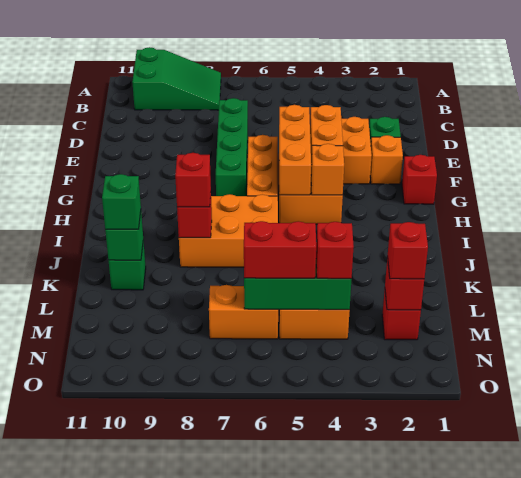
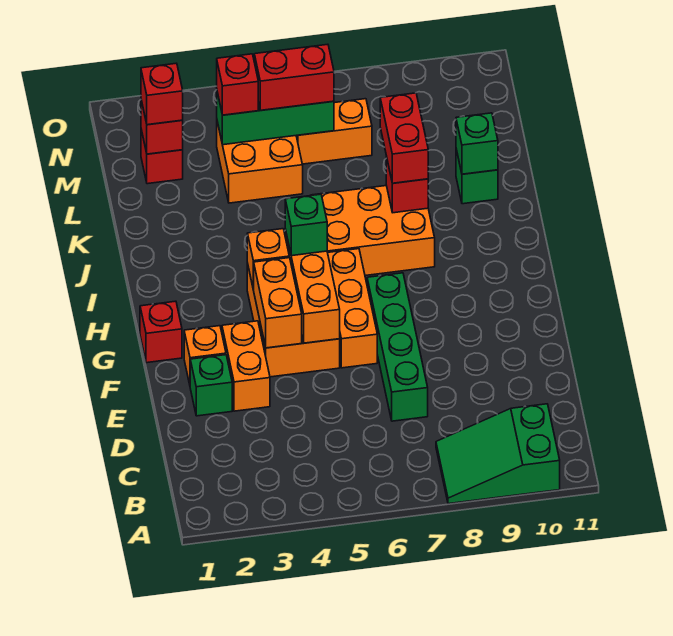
red 1x1 brick [175,153,211,207] -> red 1x2 brick [380,93,428,183]
green 1x1 brick [102,174,141,229] -> green 1x1 brick moved to [285,194,327,256]

